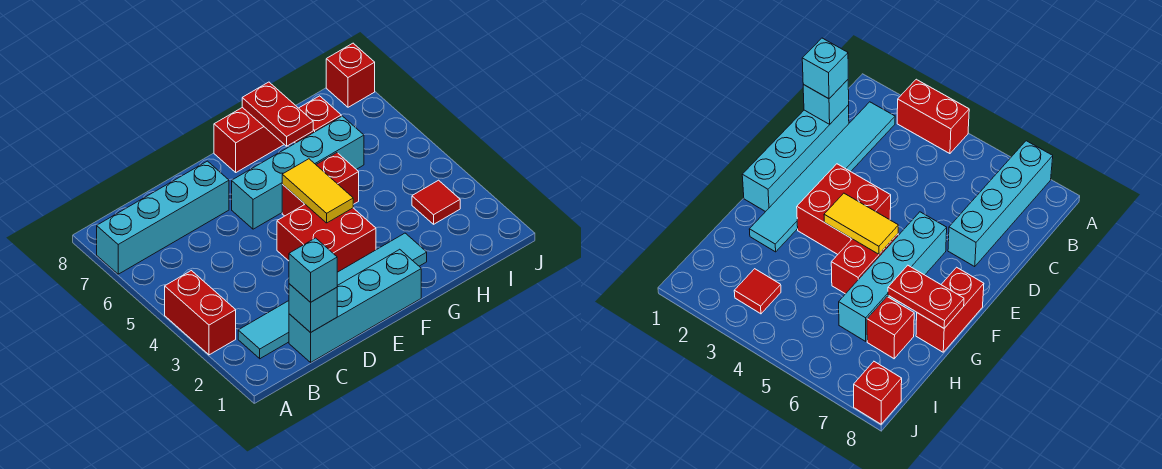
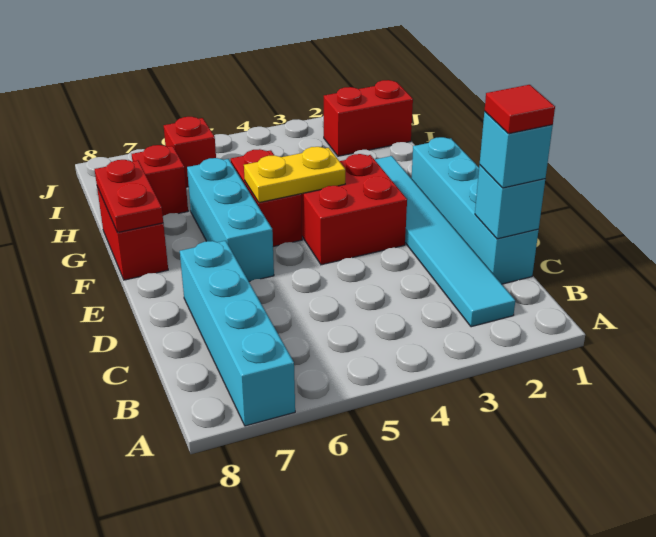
red 1x2 brick [165,271,236,355] -> red 1x2 brick moved to [324,80,413,156]
cyan 1x4 brick [232,116,364,229] -> cyan 1x3 brick [187,158,274,282]
yellow 1x2 tile [282,159,353,223] -> yellow 1x2 plate [244,147,345,203]
red 1x2 plate [242,82,313,146] -> red 1x2 plate turned to [95,160,163,233]
red 1x1 tile [412,180,460,224] -> red 1x1 tile moved to [484,85,555,134]
red 1x1 brick [326,43,375,107] -> red 1x1 brick moved to [164,117,216,187]

